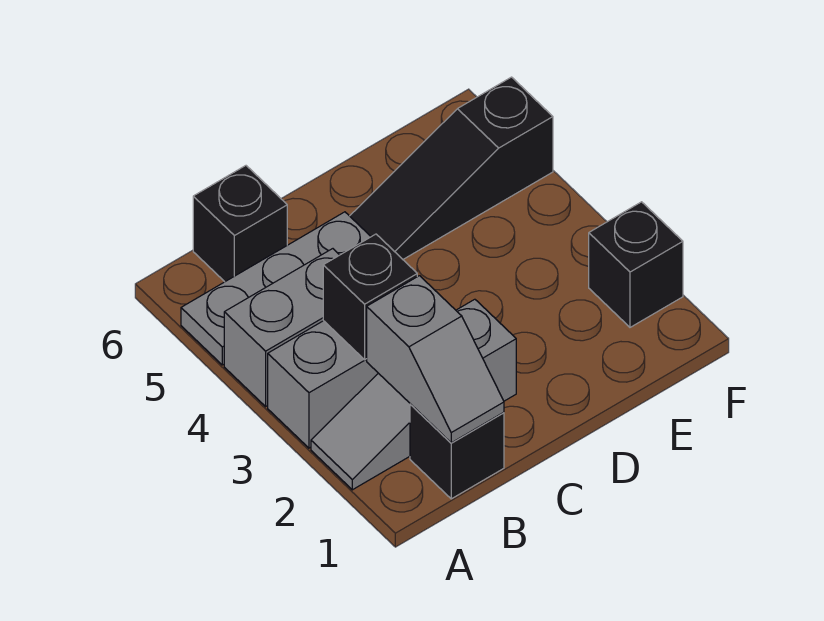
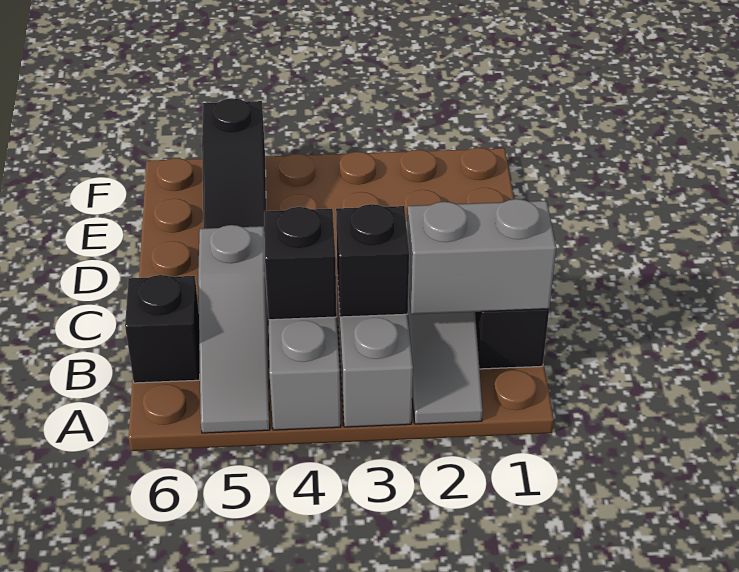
grey 1x3 plate [181,212,371,365] -> grey 1x3 slope [198,225,270,433]
grey 1x2 slope [367,276,504,443] -> grey 1x2 brick [407,199,556,314]
black 1x1 brick [589,202,683,327] -> black 1x1 brick moved to [264,207,337,320]

